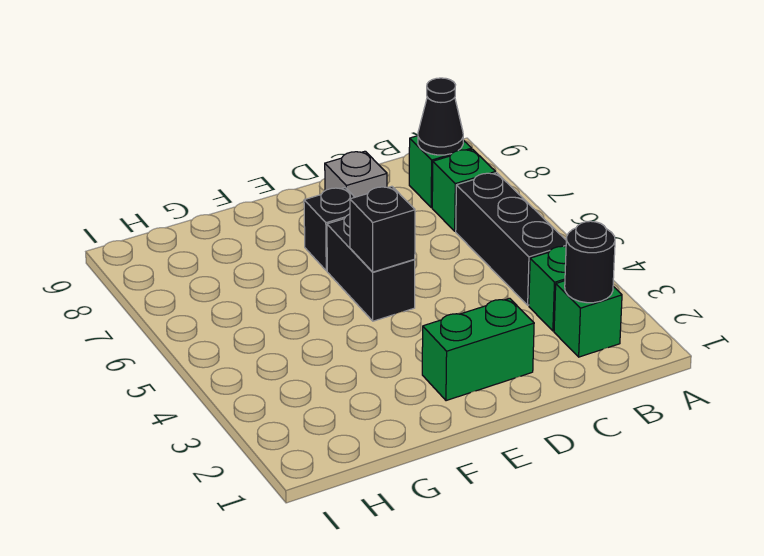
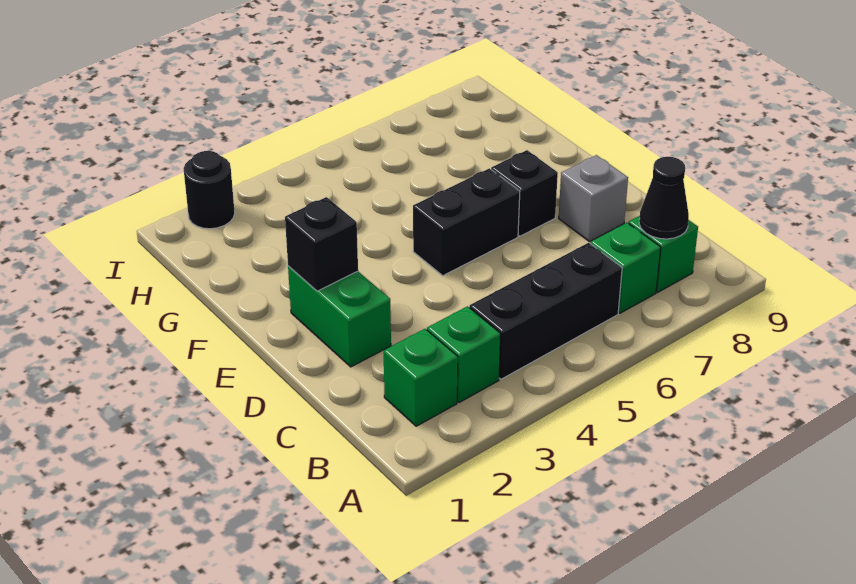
black 1x1 round brick [565,221,615,303] -> black 1x1 round brick moved to [184,151,235,229]
black 1x1 brick [350,186,415,272] -> black 1x1 brick moved to [285,197,358,291]

